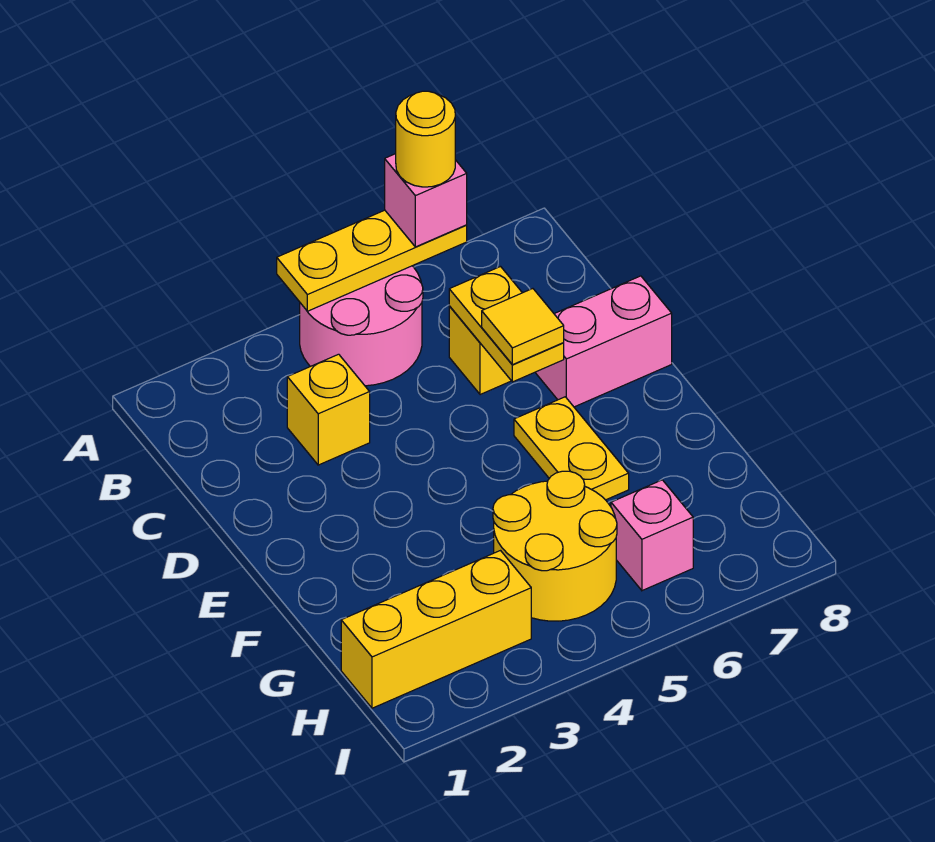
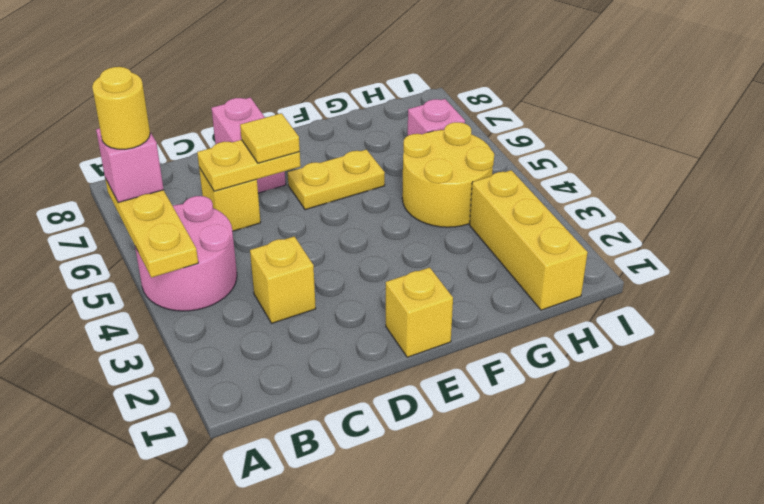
none -> yellow 1x1 brick [386,267,453,357]

